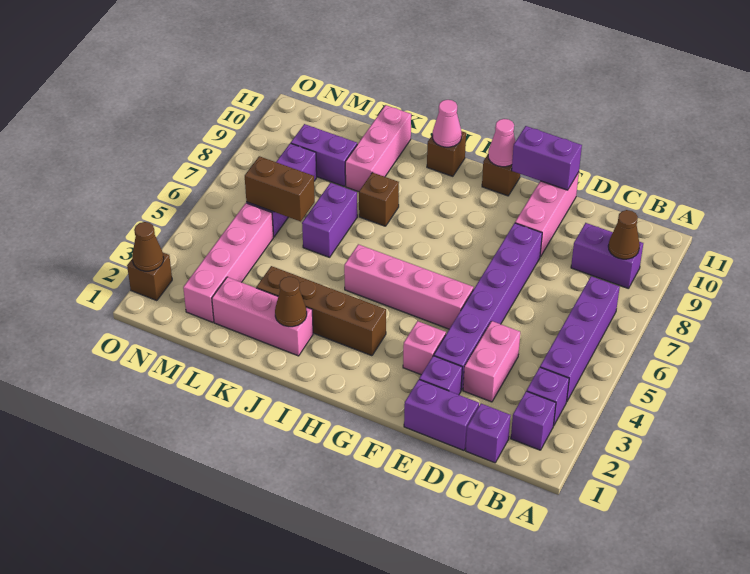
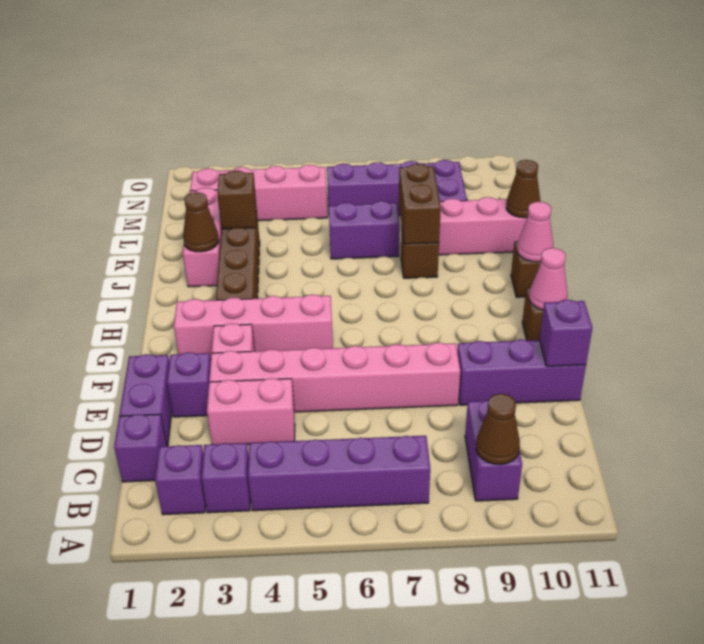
purple 1x6 brick [434,223,542,390] -> pink 1x6 brick [209,343,460,412]
pink 1x3 brick [515,172,579,257] -> purple 1x3 brick [457,339,586,405]
purple 1x2 brick [512,126,582,190] -> purple 1x1 brick [540,300,592,366]
pink 1x4 brick [344,244,474,329] -> pink 1x4 brick turned to [174,294,333,360]
brown 1x2 brick [245,156,315,221] -> brown 1x2 brick moved to [399,164,441,244]
brown 1x1 brick [127,253,172,301] -> brown 1x1 brick moved to [217,170,257,229]
brown 1x1 cone [132,222,164,271] -> brown 1x1 cone moved to [506,160,540,218]

